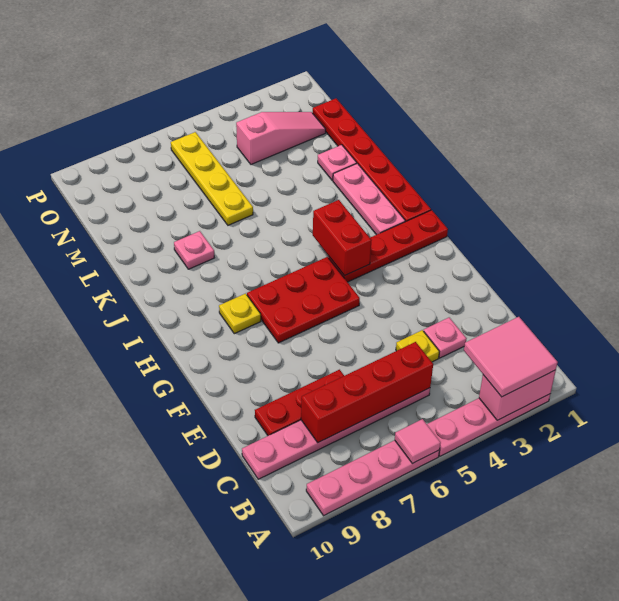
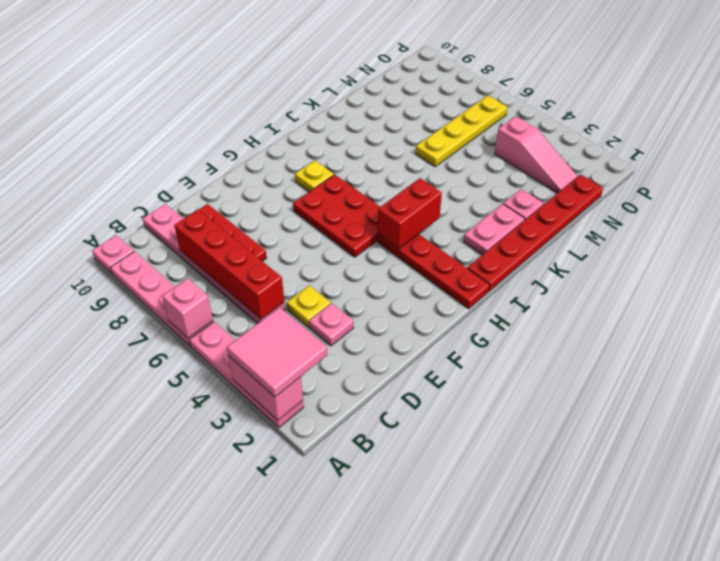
pink 1x1 tile [395,419,441,464] -> pink 1x1 brick [162,278,213,338]
pink 1x3 plate [333,163,405,235] -> pink 1x2 plate [463,204,525,255]
pink 1x1 plate [174,231,214,269] -> pink 1x1 plate moved to [92,235,134,274]

